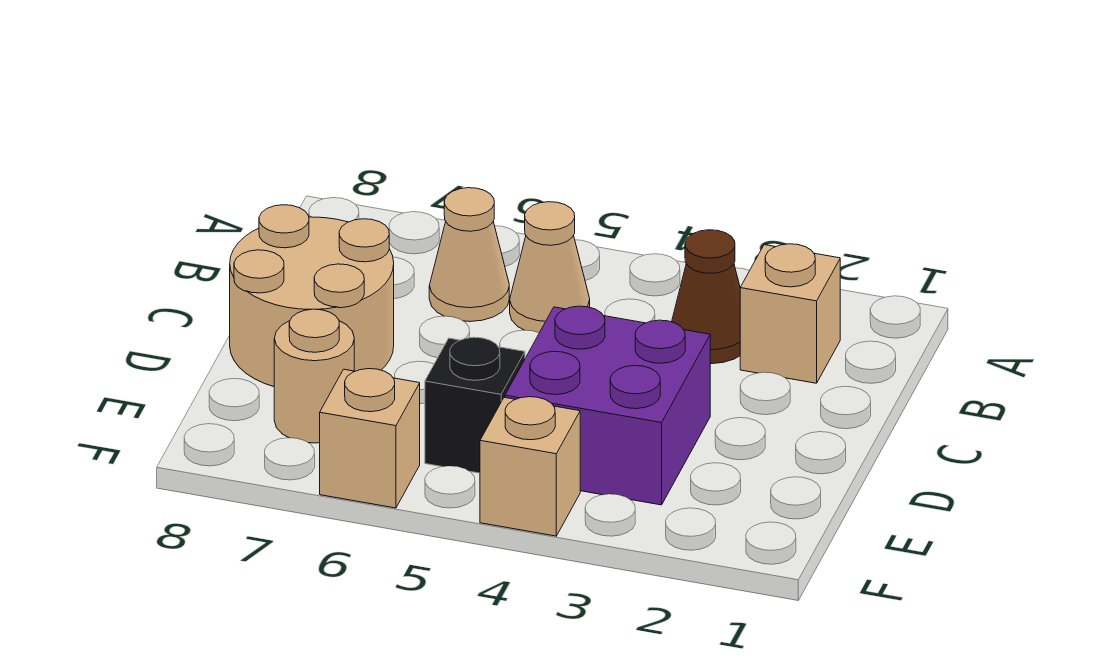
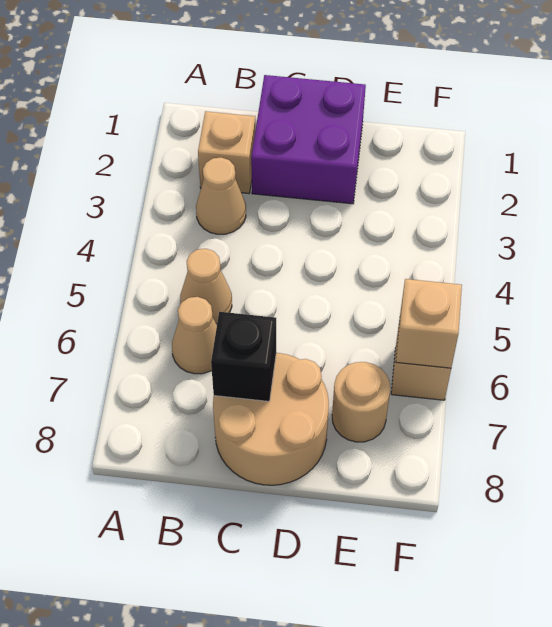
brown 1x1 cone [672,230,740,364] -> tan 1x1 cone [196,157,246,234]
purple 2x2 brick [505,306,710,505] -> purple 2x2 brick moved to [251,75,366,204]
black 1x1 brick [425,337,525,473] -> black 1x1 brick moved to [211,312,276,401]
tan 1x1 brick [480,397,580,536] -> tan 1x1 brick moved to [396,279,462,368]

